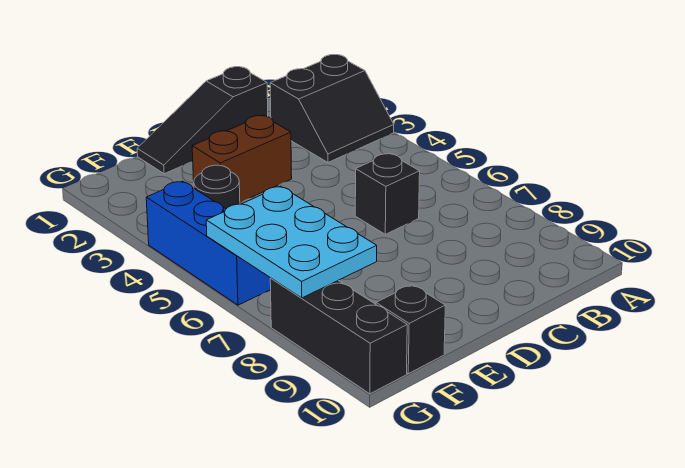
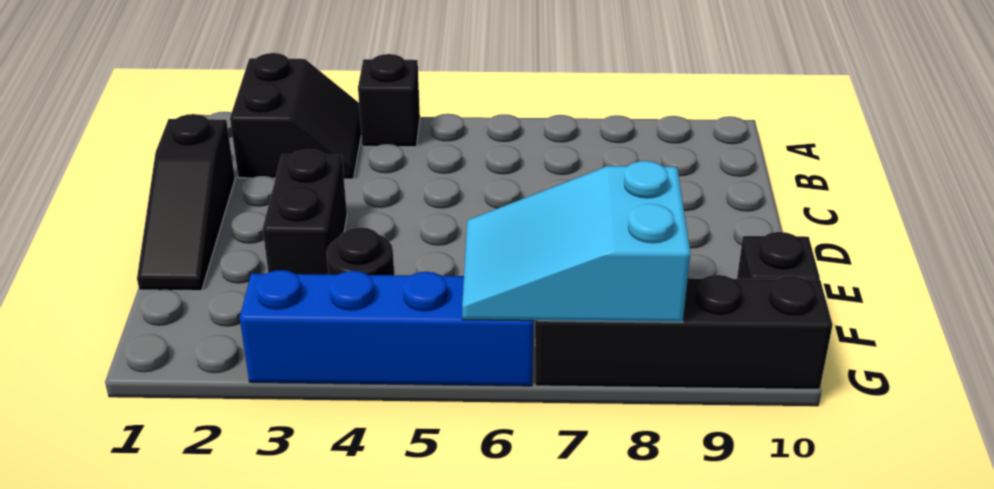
black 1x1 brick [355,154,420,234] -> black 1x1 brick moved to [358,54,420,147]
brown 1x2 brick [192,116,292,202] -> black 1x2 brick [263,150,347,274]
cyan 2x3 plate [206,186,377,298] -> cyan 2x3 slope [462,161,690,322]
blue 1x3 brick [146,181,271,305] -> blue 1x4 brick [240,270,533,386]
black 1x3 brick [270,278,407,394] -> black 1x4 brick [535,275,832,389]

